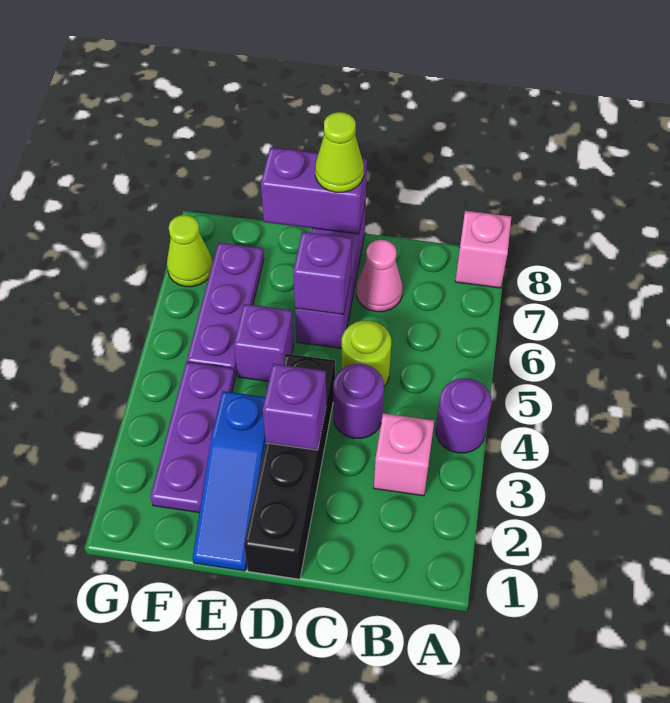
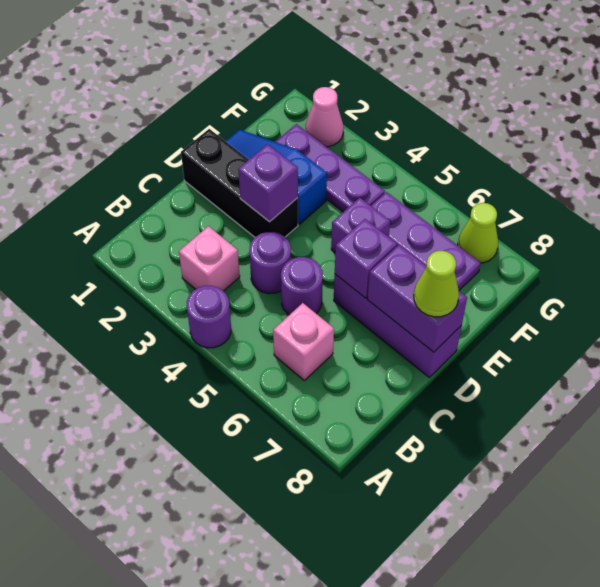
pink 1x1 brick [455,211,511,288] -> pink 1x1 brick moved to [273,303,334,380]
lime 1x1 round brick [342,321,391,386] -> purple 1x1 round brick [281,257,323,315]
pink 1x1 cone [357,240,403,312] -> pink 1x1 cone moved to [306,87,343,147]
black 1x4 brick [244,354,335,579] -> black 1x3 brick [181,129,298,237]
purple 1x2 brick [261,147,367,234] -> purple 1x2 brick turned to [367,245,467,352]

